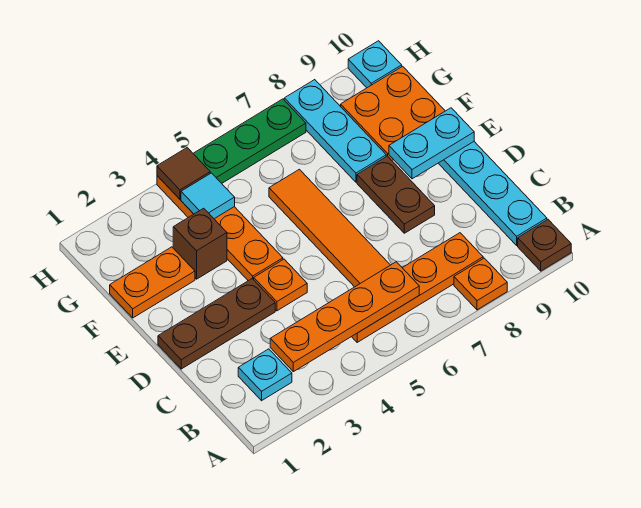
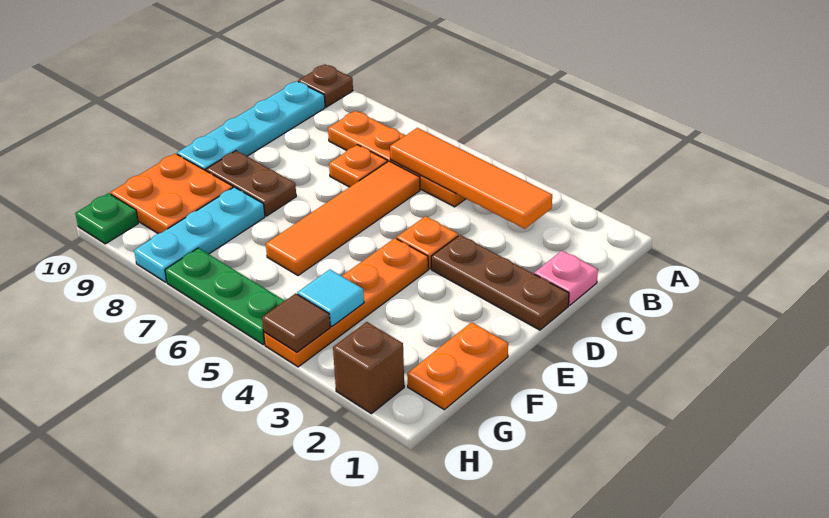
orange 1x1 plate [454,258,507,310] -> orange 1x1 plate moved to [329,145,387,187]
cyan 1x1 plate [238,349,292,401] -> none
orange 1x4 plate [270,262,419,372] -> orange 1x4 tile [390,128,552,229]
none -> pink 1x1 plate [534,251,598,305]
brown 1x2 plate [357,156,435,233] -> brown 1x2 plate turned to [206,151,296,216]
cyan 1x2 plate [389,108,474,179] -> none
orange 1x2 plate [110,247,195,318] -> orange 1x2 plate turned to [407,322,508,410]
brown 1x1 brick [173,208,227,279] -> brown 1x1 brick moved to [333,322,404,414]
cyan 1x1 plate [348,41,402,88] -> green 1x1 plate [75,193,138,244]

